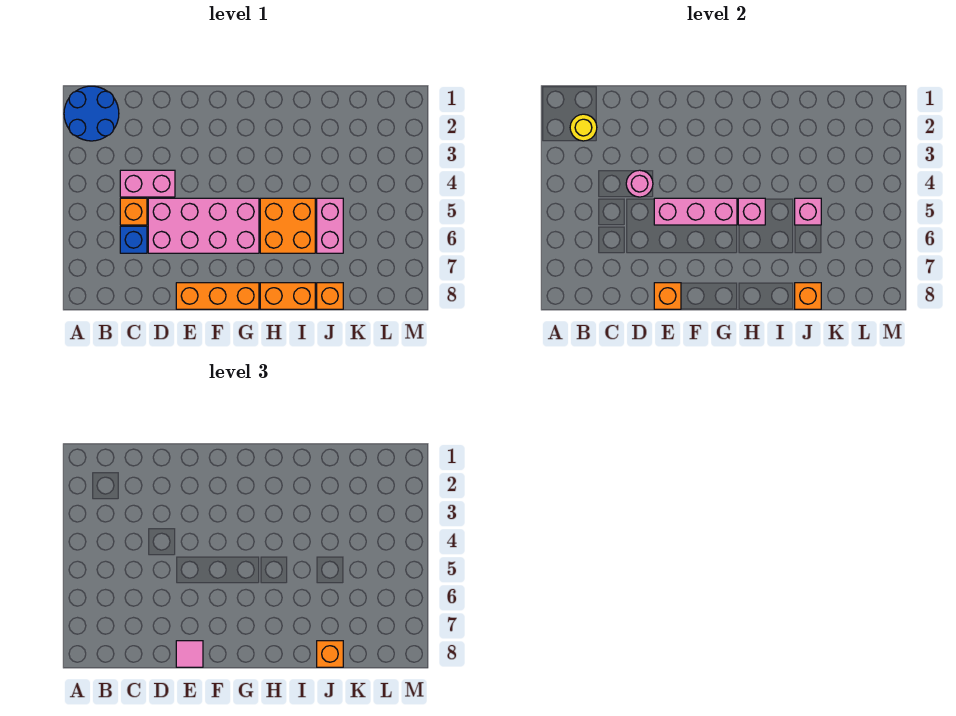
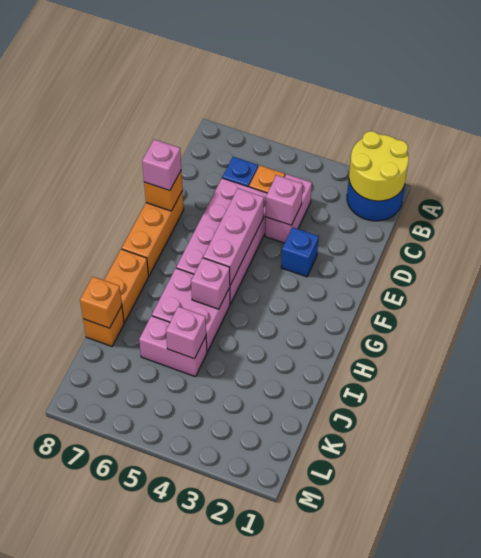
yellow 1x1 round brick [570,114,597,141] -> yellow 2x2 round brick [349,131,409,201]
pink 1x1 round brick [626,170,653,197] -> pink 1x1 brick [265,175,303,225]
none -> blue 1x1 brick [281,227,319,277]
pink 1x1 tile [176,641,203,667] -> pink 1x1 brick [142,139,181,191]
orange 2x2 brick [260,198,315,253] -> pink 2x2 brick [152,268,230,352]
orange 1x1 brick [317,641,343,667] -> none

